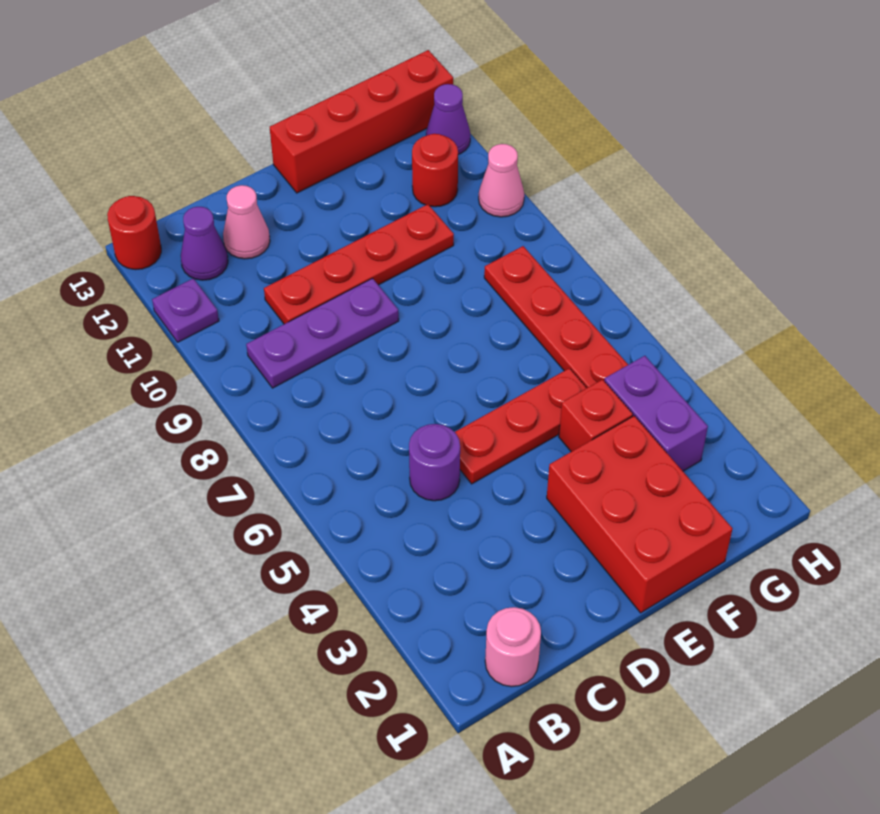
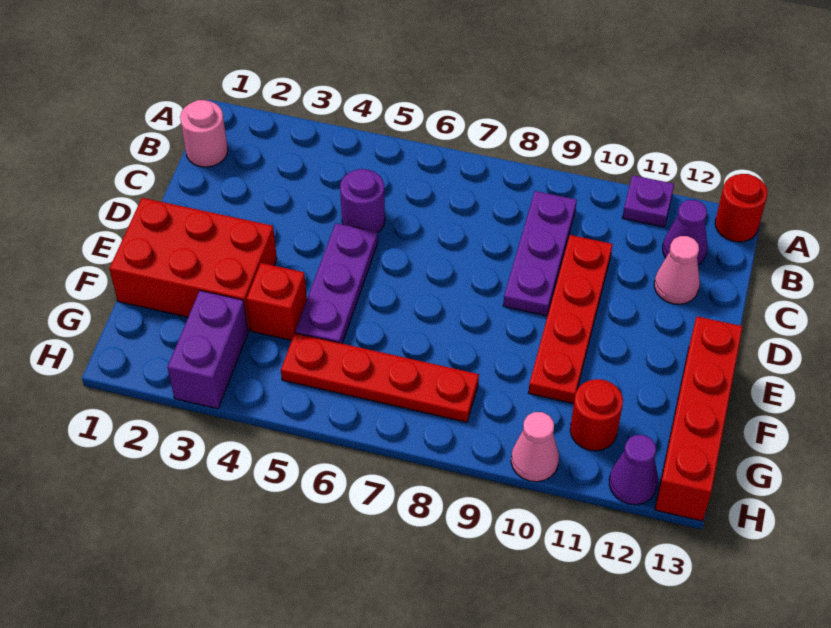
red 1x3 plate [455,368,586,484] -> purple 1x3 plate [295,223,378,343]
purple 1x2 brick [604,356,708,471] -> purple 1x2 brick turned to [168,291,248,409]

